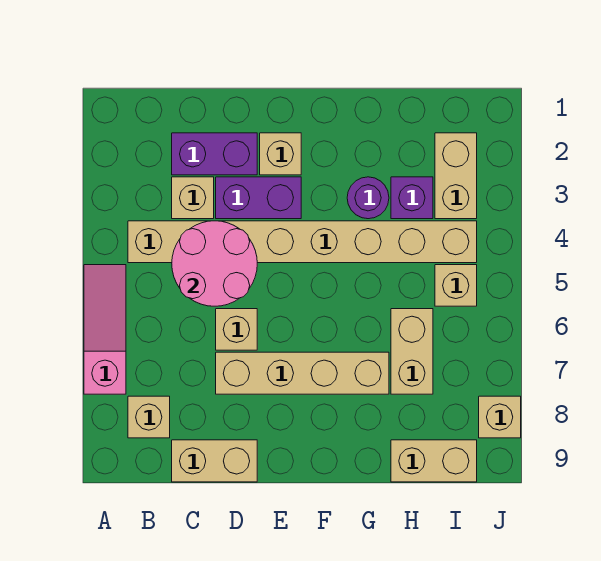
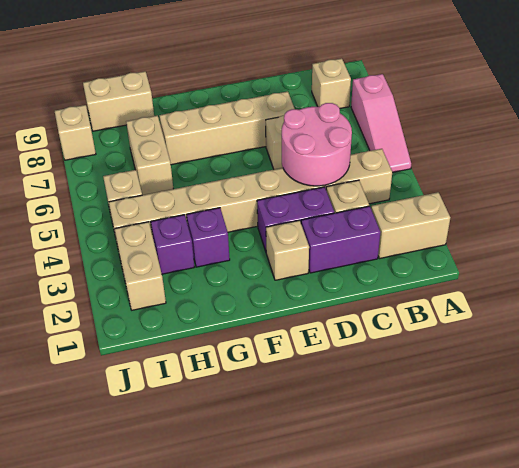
tan 1x2 brick [172,440,257,482] -> tan 1x2 brick moved to [371,192,450,259]
purple 1x1 round brick [347,177,389,219] -> purple 1x1 brick [187,208,230,267]

